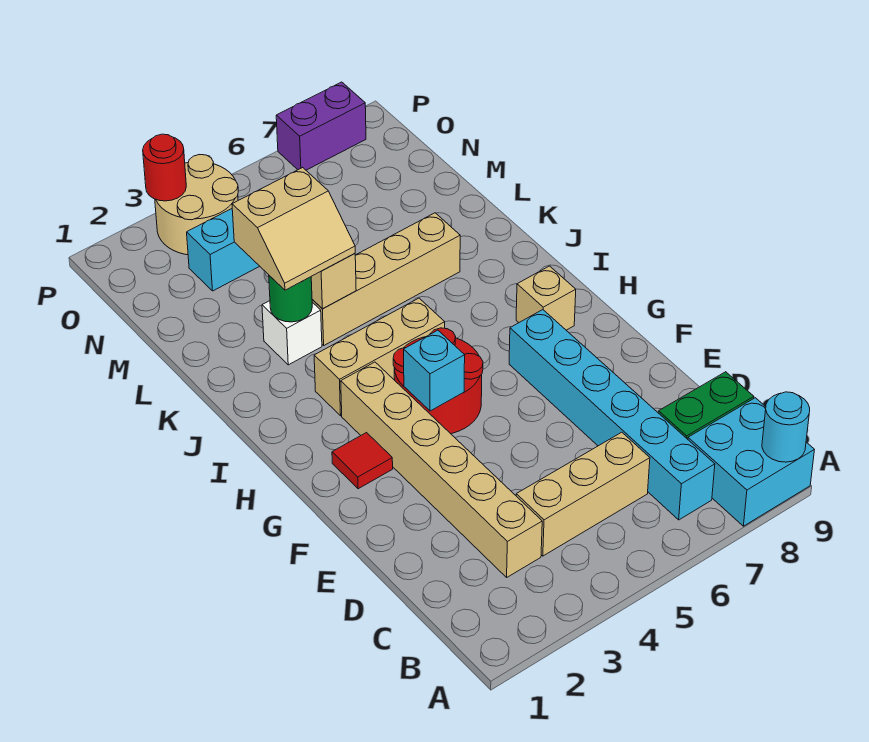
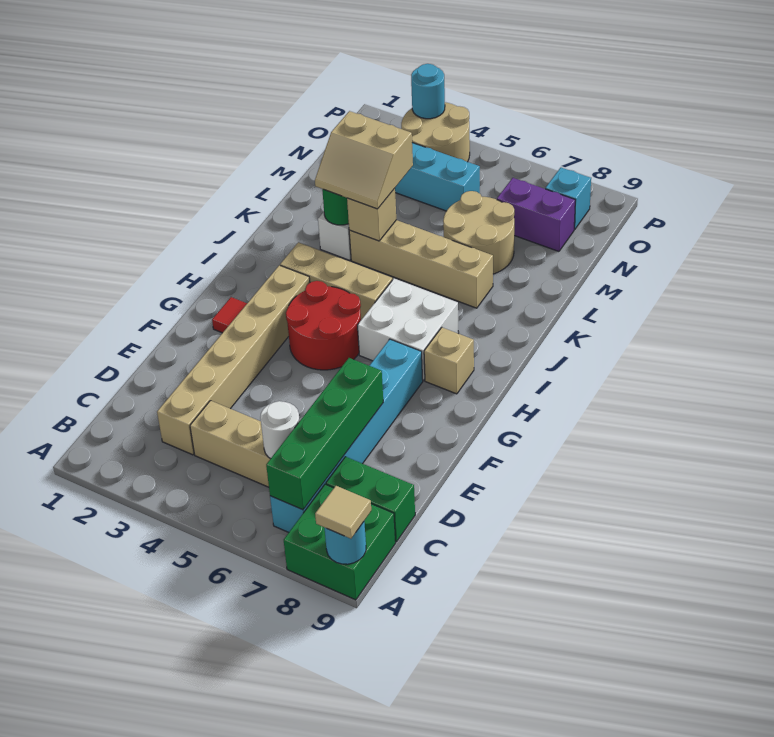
cyan 2x2 brick [688,398,814,526] -> green 2x2 brick [284,484,396,600]
none -> tan 1x1 tile [315,486,371,539]
none -> green 1x4 brick [266,358,383,510]
none -> white 1x1 round brick [260,401,300,459]
cyan 1x1 brick [404,330,465,411] -> cyan 1x1 brick moved to [545,168,591,229]
none -> white 2x2 brick [357,278,459,381]
none -> tan 2x2 round brick [443,191,514,274]
red 1x1 round brick [143,134,186,201] -> cyan 1x1 round brick [411,64,445,119]
purple 1x2 brick [276,82,366,170] -> purple 1x2 brick moved to [497,178,575,251]

